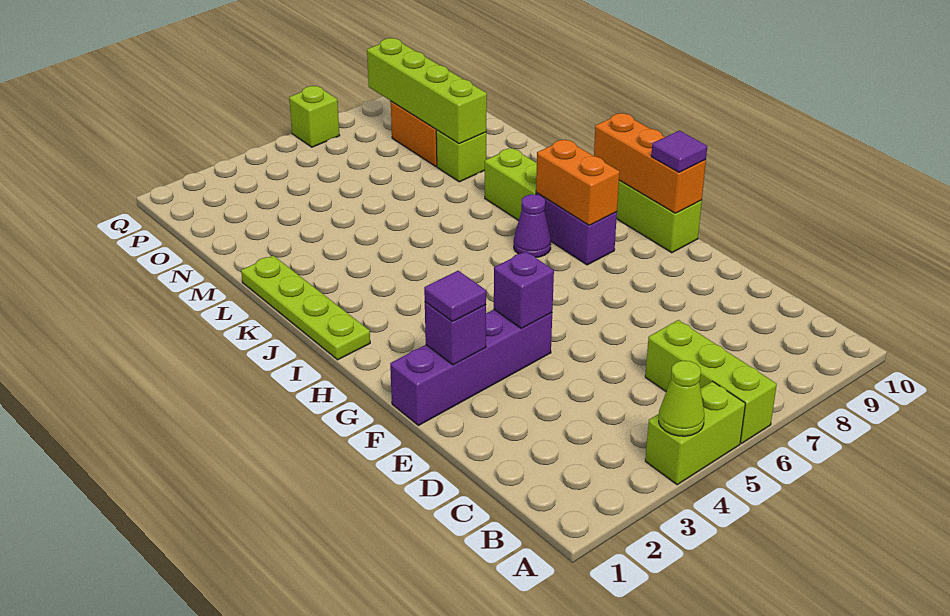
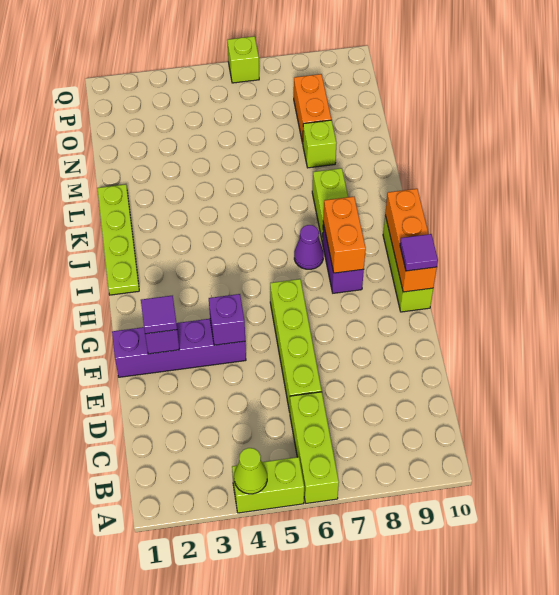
lime 1x4 brick [367,38,487,144] -> lime 1x4 brick moved to [270,279,322,412]

